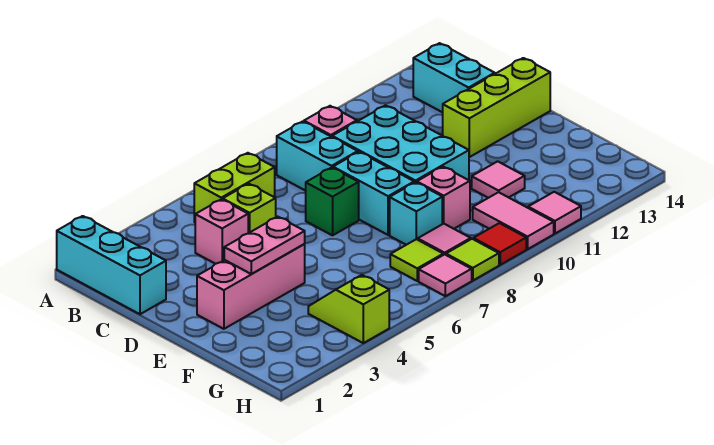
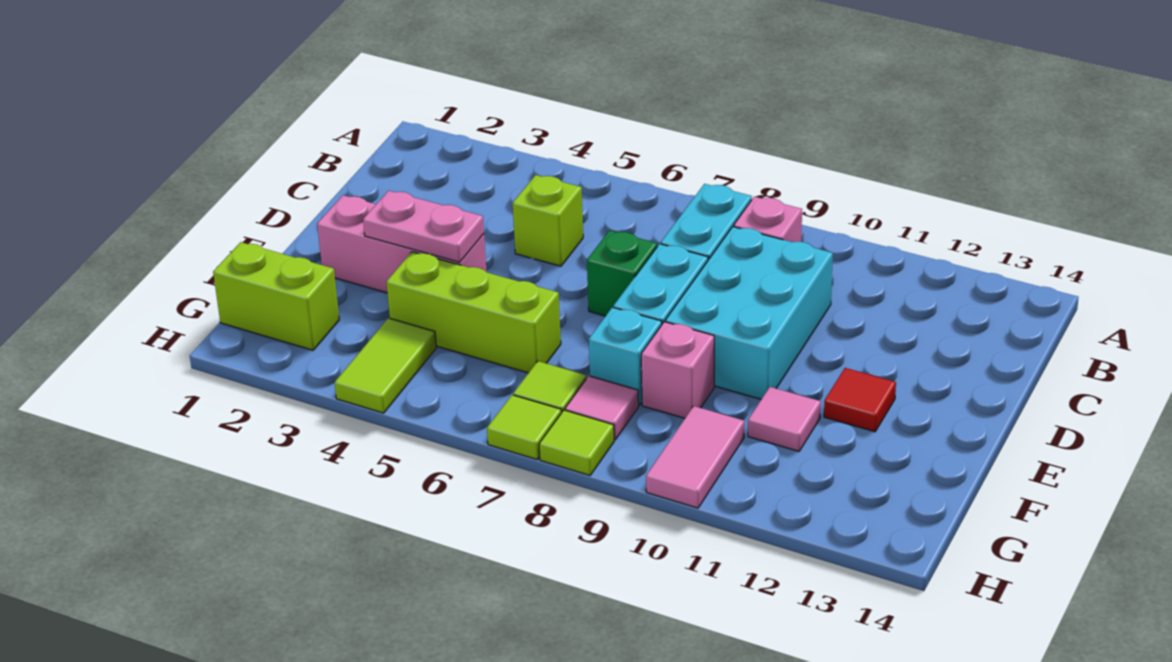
cyan 1x3 brick [57,216,166,314] -> none
lime 1x2 brick [194,153,275,222] -> lime 1x2 brick moved to [213,242,339,350]
cyan 1x2 brick [413,43,495,112] -> none
pink 1x1 brick [195,199,248,264] -> none
lime 1x3 brick [443,58,550,157] -> lime 1x3 brick moved to [386,252,561,373]
lime 1x2 slope [308,275,389,343] -> lime 1x2 tile [335,318,436,413]
pink 1x1 tile [419,254,472,296] -> lime 1x1 tile [487,395,561,459]
red 1x1 tile [473,223,526,265] -> red 1x1 tile moved to [824,368,896,432]
pink 1x1 tile [528,192,581,233] -> none

